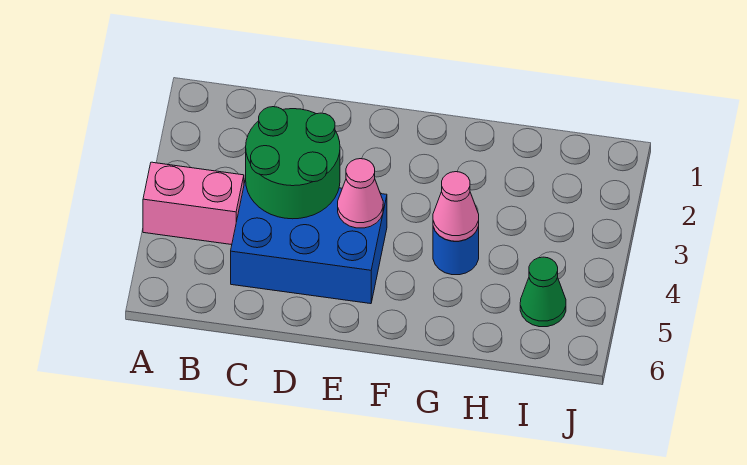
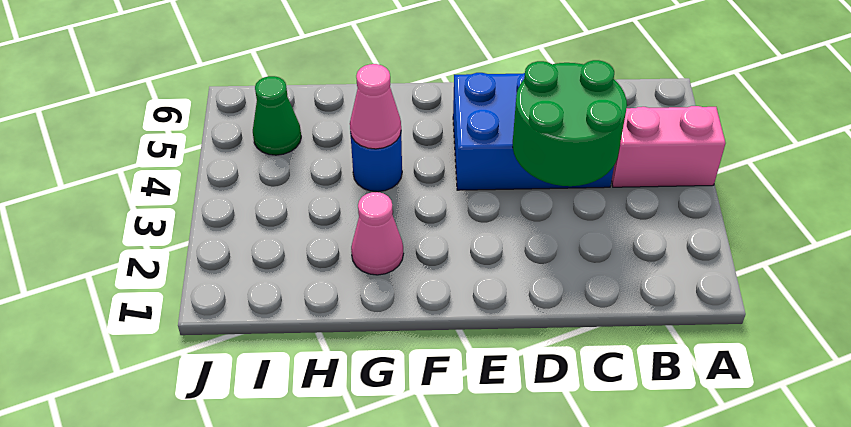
pink 1x1 cone [338,159,383,228] -> pink 1x1 cone moved to [351,192,403,275]

